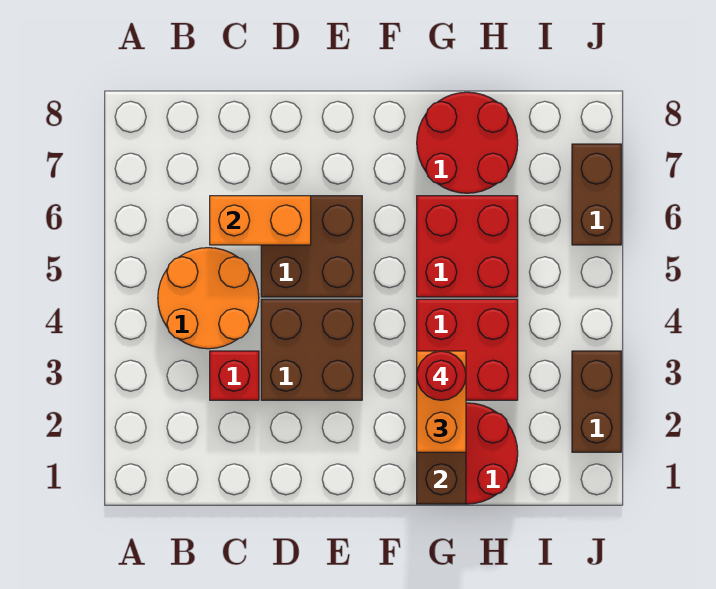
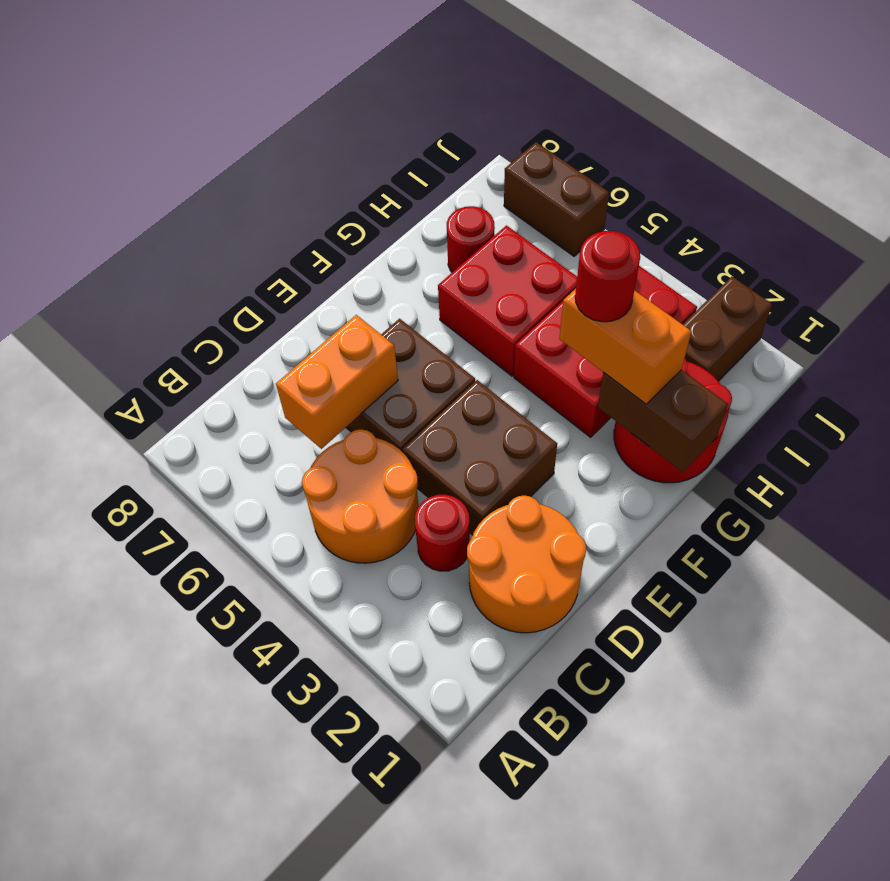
none -> orange 2x2 round brick [467,495,586,633]
red 1x1 brick [210,351,259,400] -> red 1x1 round brick [415,495,470,571]
red 2x2 brick [417,299,518,400] -> red 2x3 brick [514,266,697,437]
red 2x2 round brick [417,92,518,193] -> red 1x1 round brick [447,206,495,272]
brown 1x2 brick [572,351,621,452] -> brown 1x2 brick turned to [683,277,772,381]

